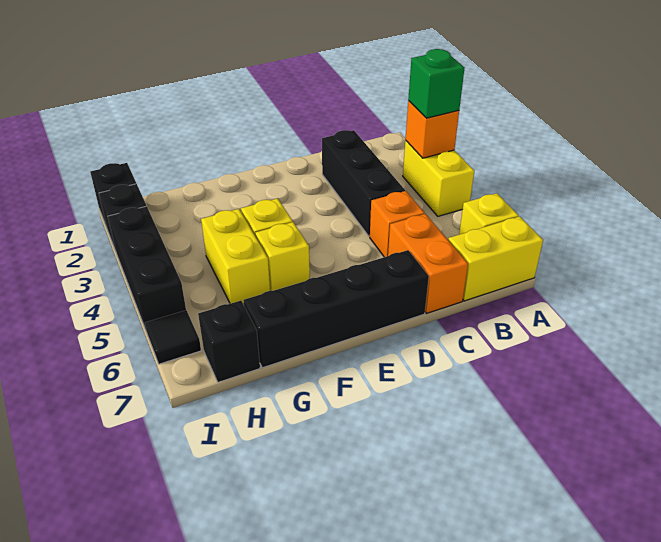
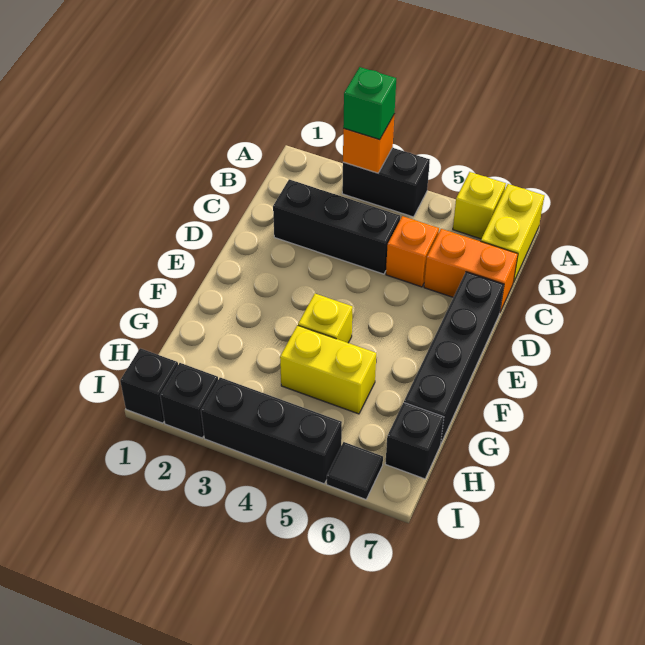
yellow 1x2 brick [403,141,474,216] -> black 1x2 brick [342,148,430,217]
yellow 1x1 brick [255,222,310,291] -> none

